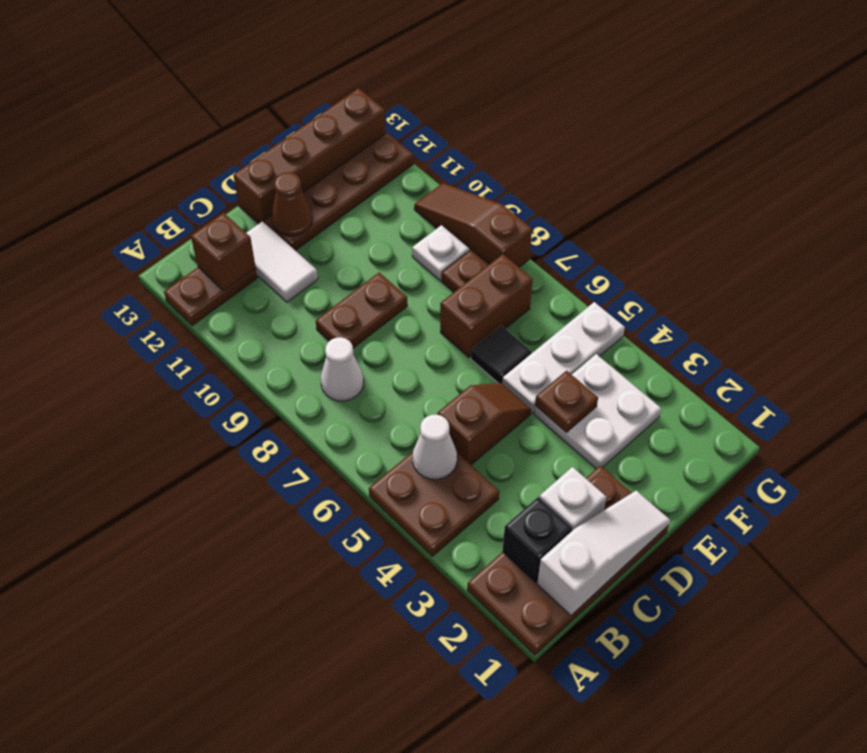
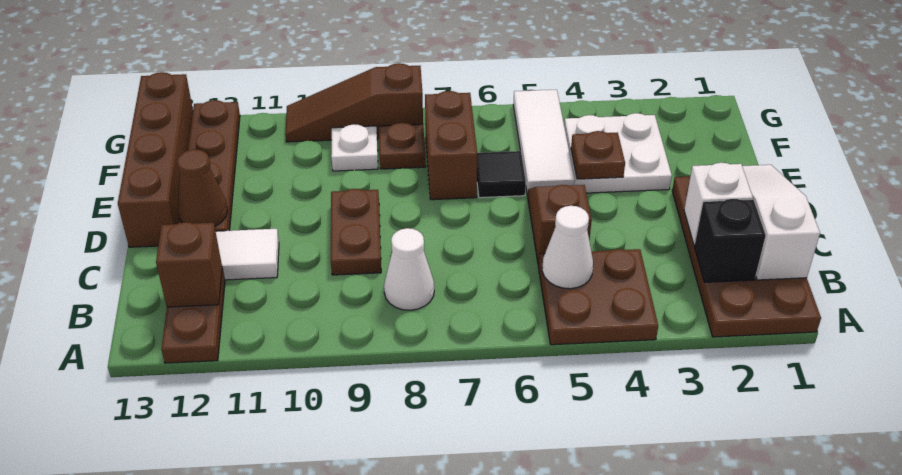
white 1x3 plate [502,302,625,413] -> white 1x3 tile [513,90,575,195]

